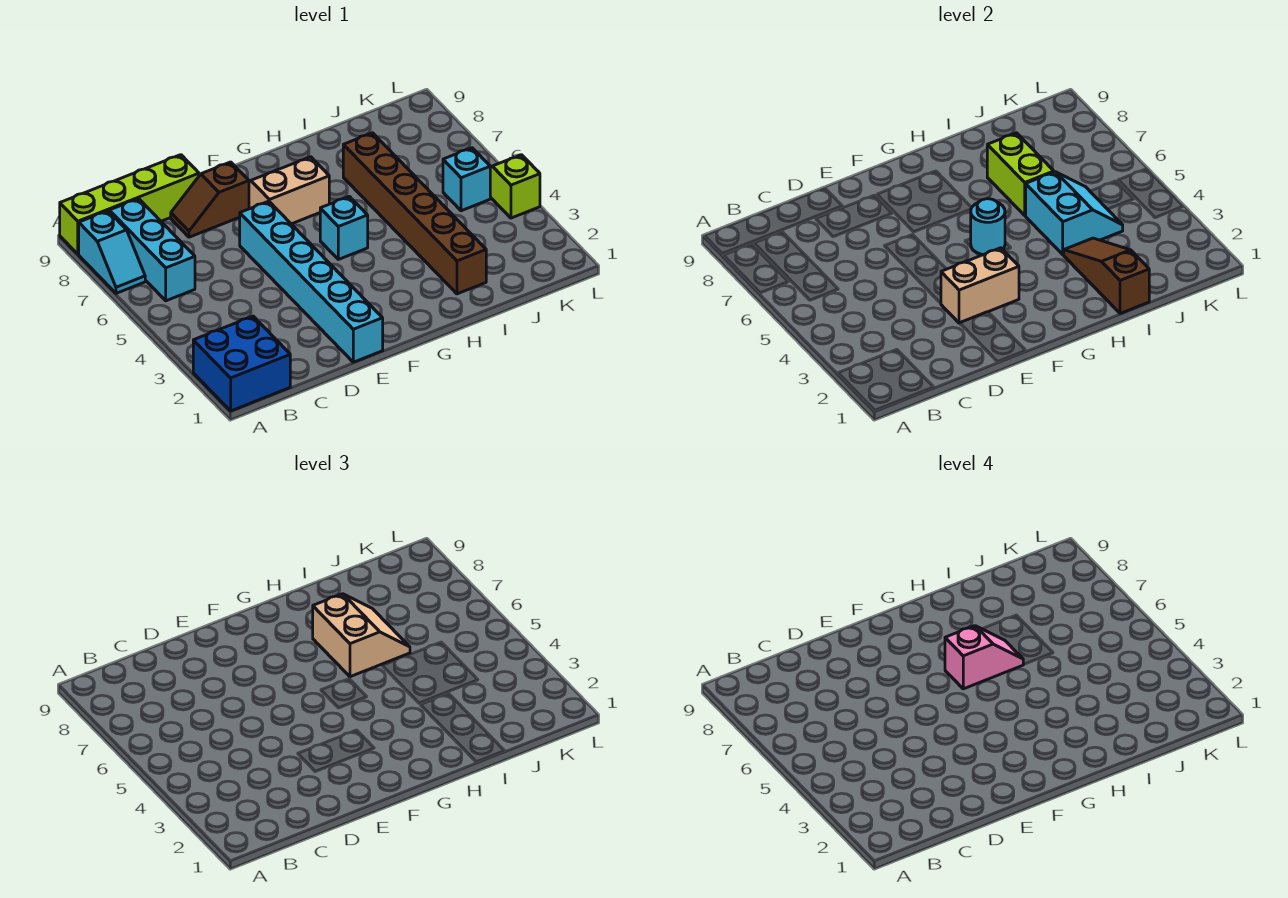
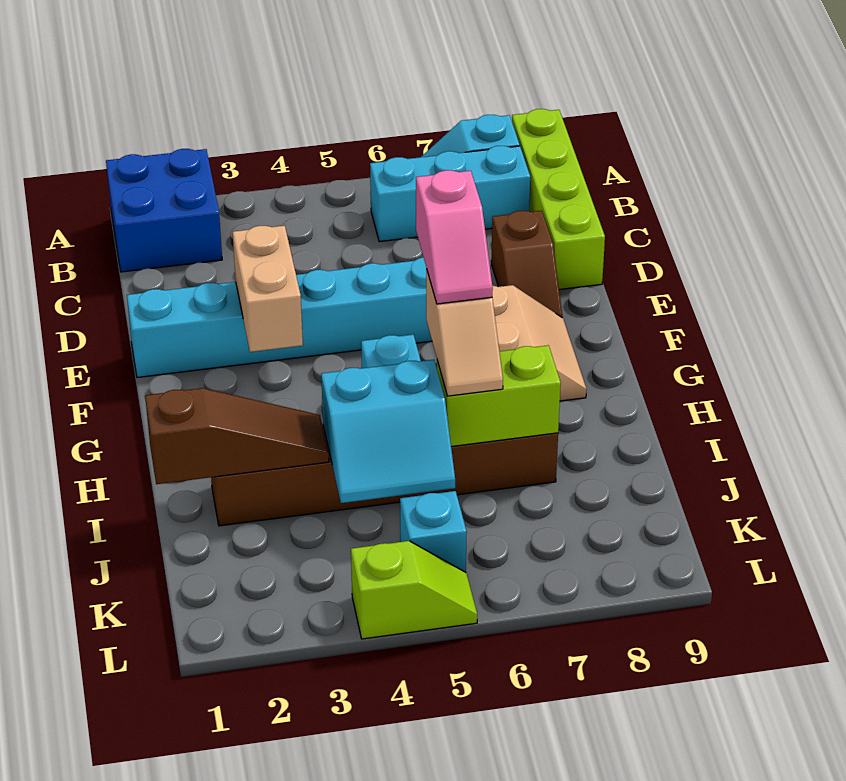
brown 1x2 slope [171,162,249,237] -> brown 1x2 slope turned to [491,211,562,317]
cyan 1x1 round brick [971,199,1005,255] -> none
tan 2x2 slope [313,594,410,677] -> tan 1x2 slope [426,269,503,396]

